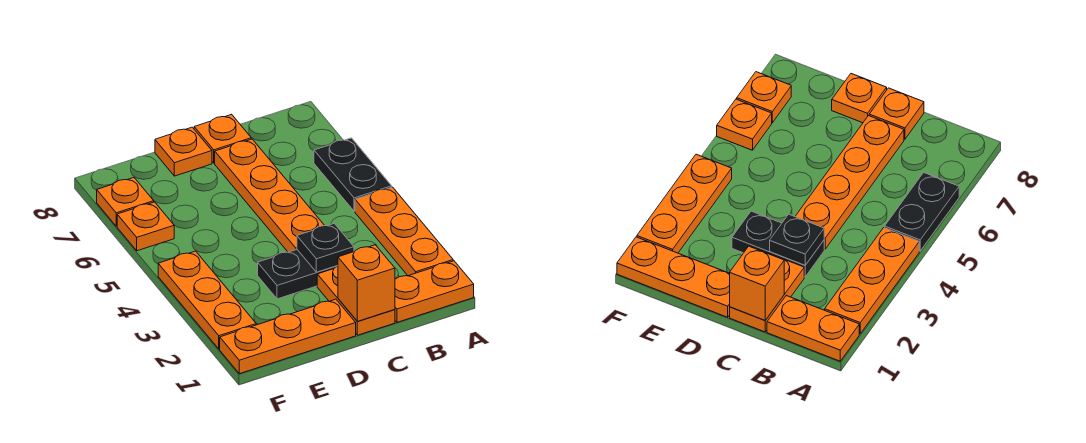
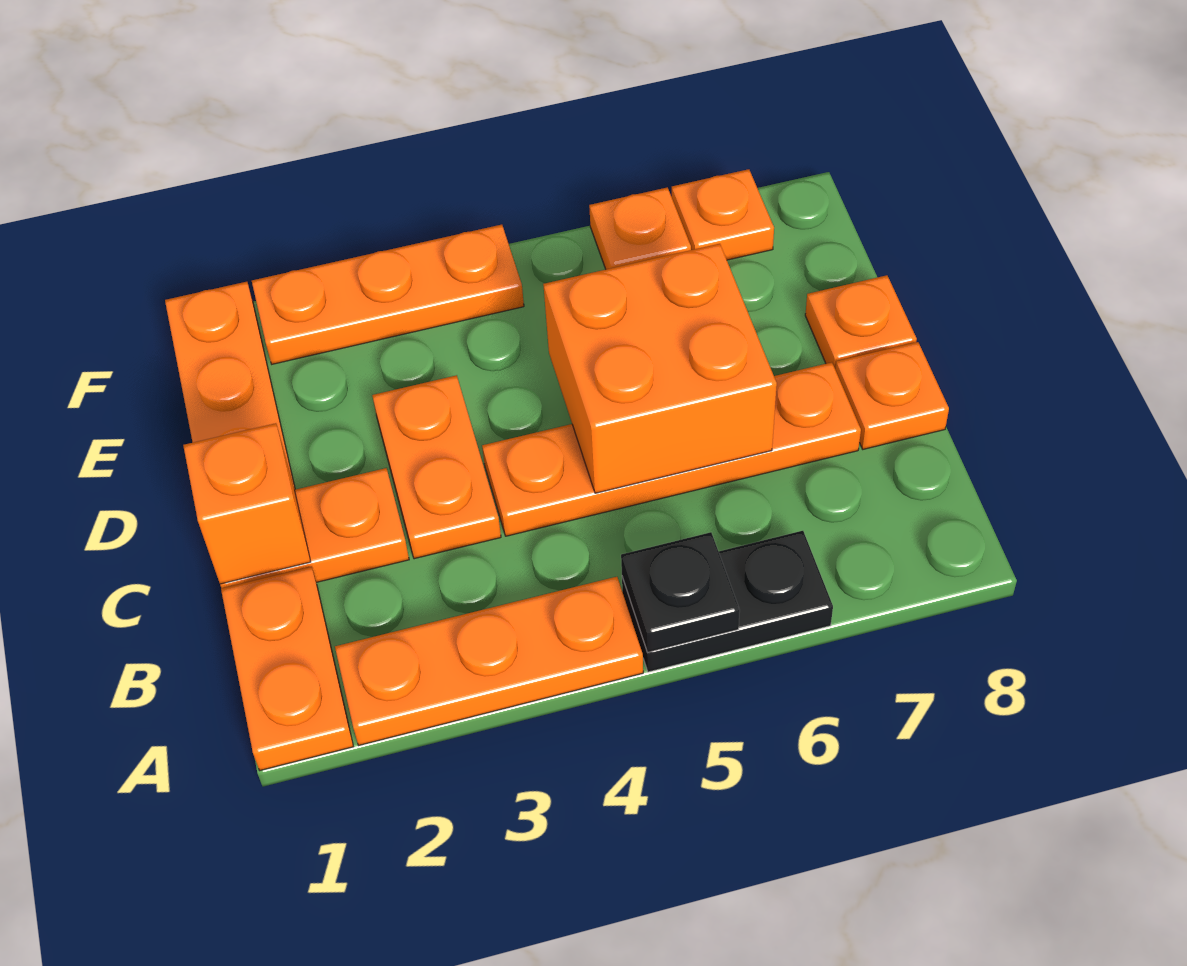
black 1x2 plate [258,250,337,299] -> orange 1x2 plate [372,375,501,559]
black 1x1 plate [297,224,354,272] -> black 1x1 plate moved to [621,532,740,653]
none -> orange 2x2 brick [543,244,777,493]

